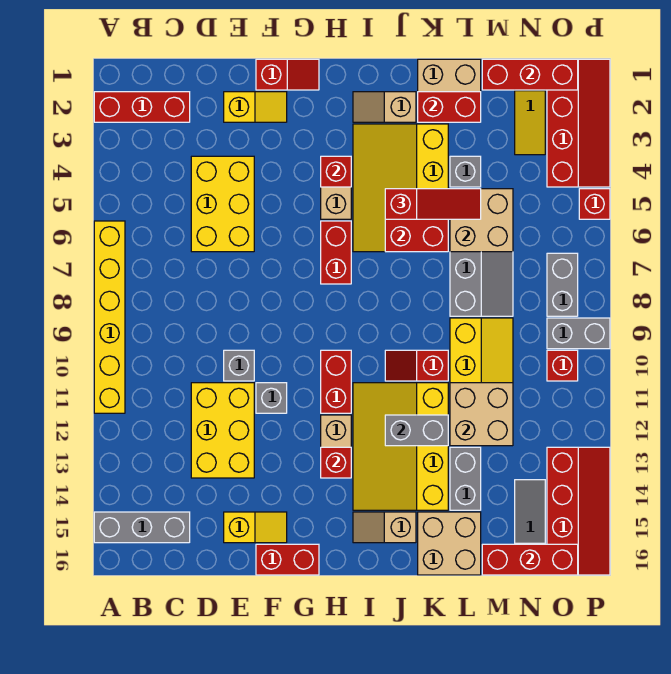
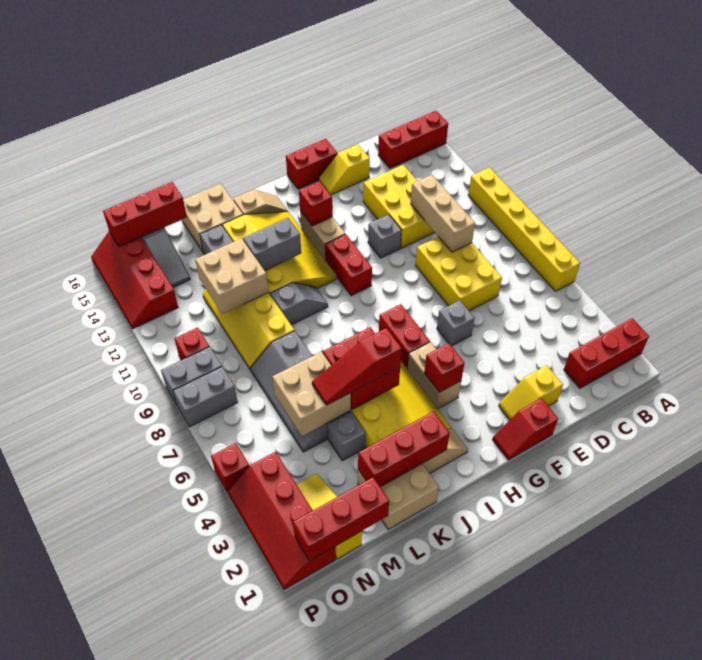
grey 1x3 brick [94,512,190,543] -> red 1x3 brick [378,111,448,168]
yellow 2x3 brick [191,156,254,252] -> yellow 2x3 brick moved to [416,237,502,311]
none -> tan 1x3 brick [411,175,475,252]
grey 1x1 brick [224,350,254,381] -> grey 1x1 brick moved to [437,300,475,346]
red 1x2 slope [385,350,448,381] -> grey 1x2 slope [270,282,328,325]
red 1x2 brick [418,92,481,122] -> red 1x3 brick [358,412,450,487]
grey 1x2 brick [547,253,578,316] -> grey 1x2 brick turned to [173,367,238,427]

